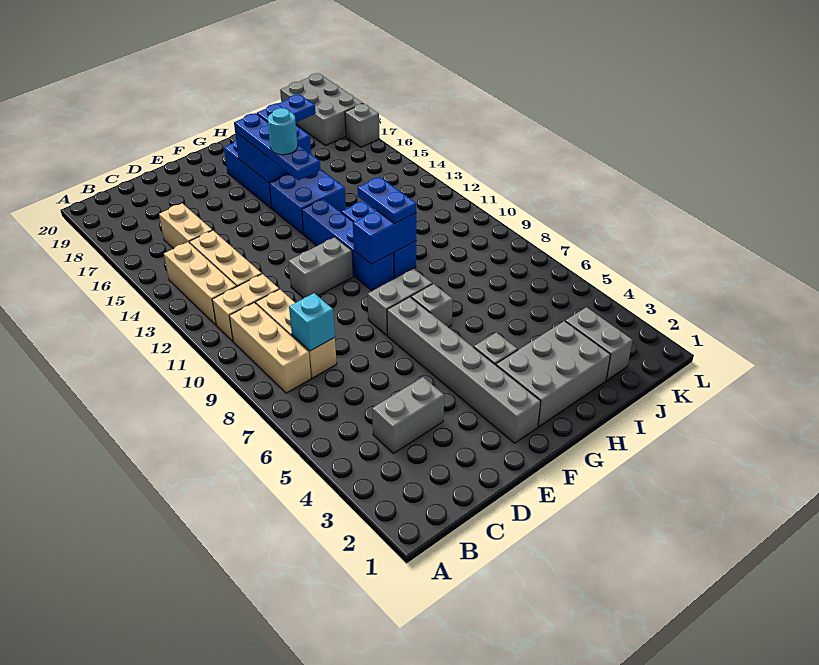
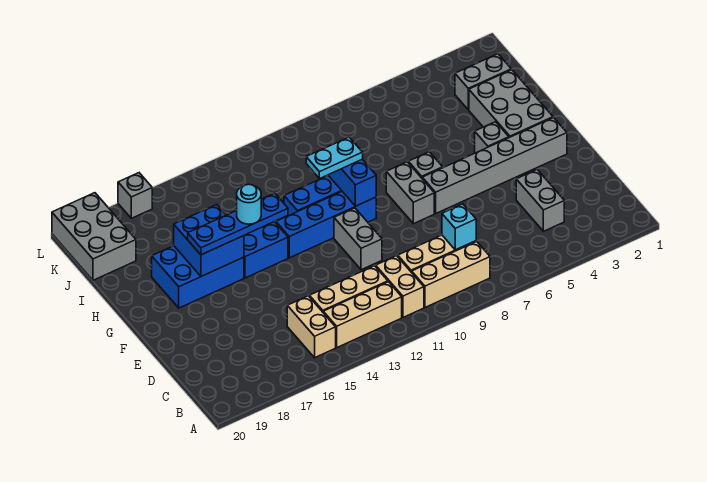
tan 1x2 brick [159,203,212,249] -> tan 1x2 brick turned to [287,296,336,358]
blue 1x2 plate [358,177,416,224] -> cyan 1x2 plate [306,137,363,179]
blue 1x2 plate [257,94,316,122] -> none
grey 2x3 brick [280,73,363,146] -> grey 2x3 brick turned to [52,193,136,280]

